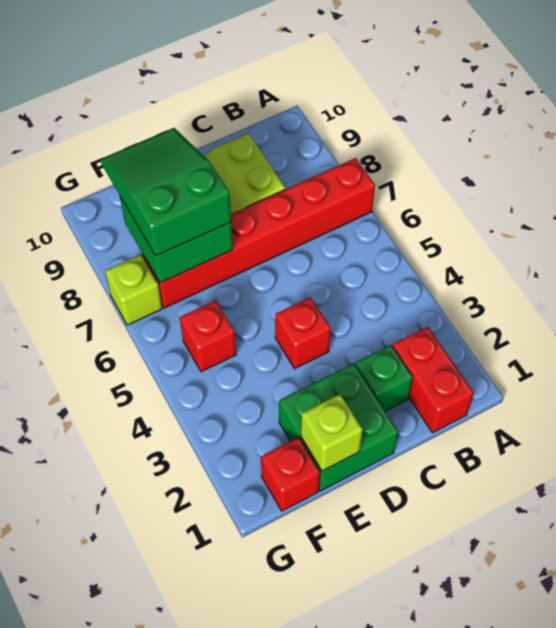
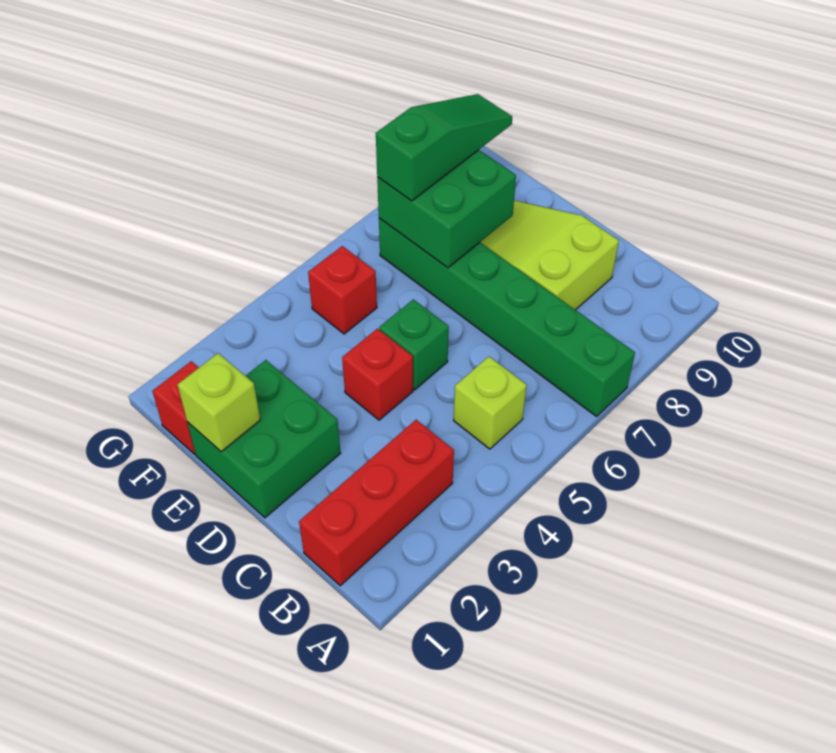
red 1x6 brick [143,158,375,308] -> green 1x6 brick [379,218,635,416]
red 1x2 brick [392,327,474,433] -> red 1x3 brick [299,420,454,586]
green 1x1 brick [355,345,413,411] -> green 1x1 brick moved to [379,299,449,390]
green 2x3 slope [101,128,231,256] -> green 1x3 slope [376,94,512,201]
lime 1x1 brick [105,255,162,325] -> lime 1x1 brick moved to [454,357,527,449]

